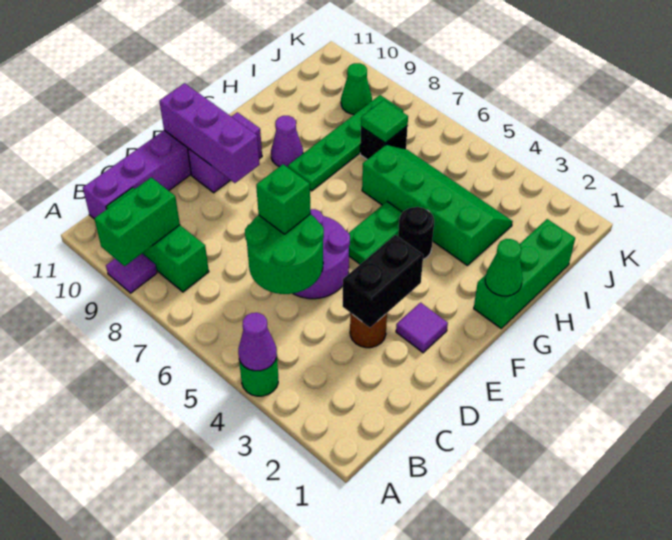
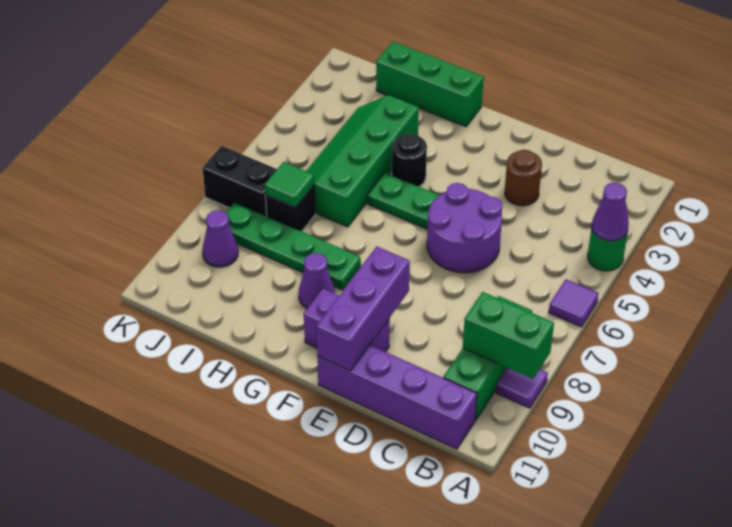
green 2x2 round brick [245,214,324,294] -> none
black 1x2 brick [343,235,423,328] -> black 1x2 brick moved to [203,146,277,216]
green 1x1 brick [256,164,311,234] -> none
purple 1x1 tile [396,303,448,353] -> purple 1x1 tile moved to [549,279,599,327]
green 1x1 cone [485,239,523,296] -> none
green 1x1 cone [341,63,372,114] -> purple 1x1 cone [202,210,238,267]

